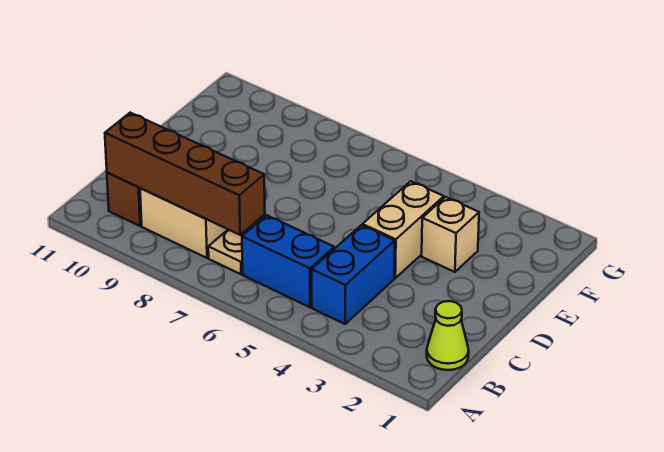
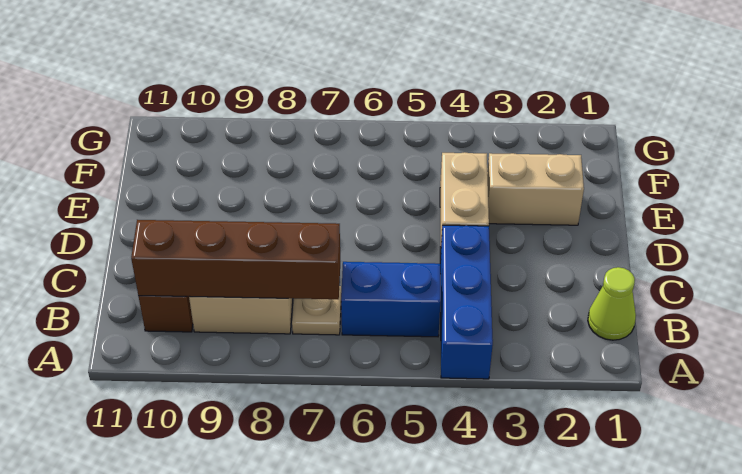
blue 1x2 brick [312,225,395,324] -> blue 1x3 brick [440,225,493,379]
tan 1x1 brick [422,197,479,272] -> tan 1x2 brick [487,153,584,225]

